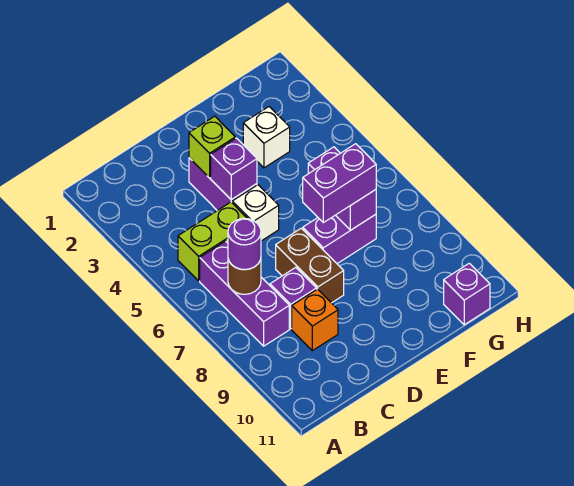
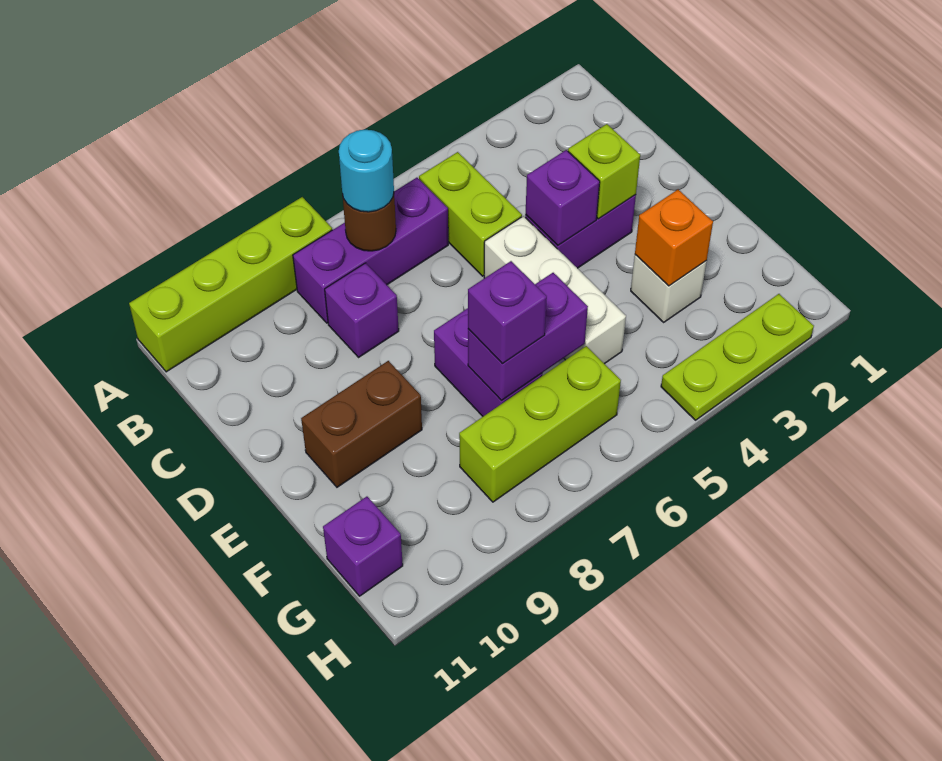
none -> lime 1x4 brick [129,197,332,372]
purple 1x1 round brick [228,218,261,270] -> cyan 1x1 round brick [339,130,394,212]
orange 1x1 brick [292,289,338,351] -> orange 1x1 brick moved to [635,190,713,286]
white 1x1 brick [232,185,279,241] -> white 1x3 brick [484,216,626,364]
brown 1x2 brick [276,228,344,303] -> brown 1x2 brick moved to [301,361,422,487]
purple 1x2 brick [303,144,376,223] -> purple 1x1 brick [468,261,547,364]
none -> lime 1x3 brick [459,346,621,502]
none -> lime 1x3 plate [661,294,814,420]

